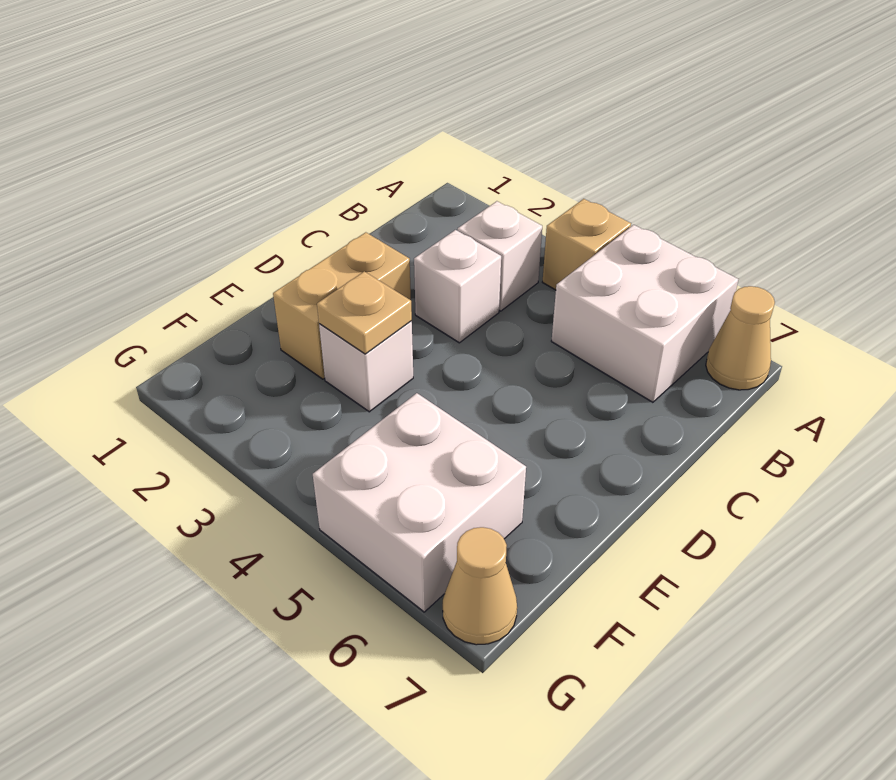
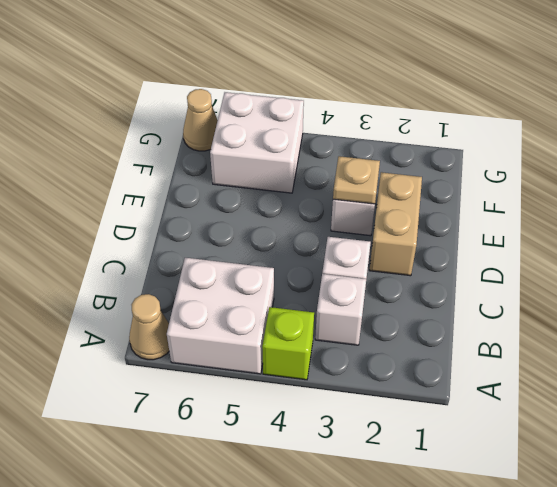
tan 1x1 brick [543,199,631,290] -> lime 1x1 brick [262,307,314,380]

